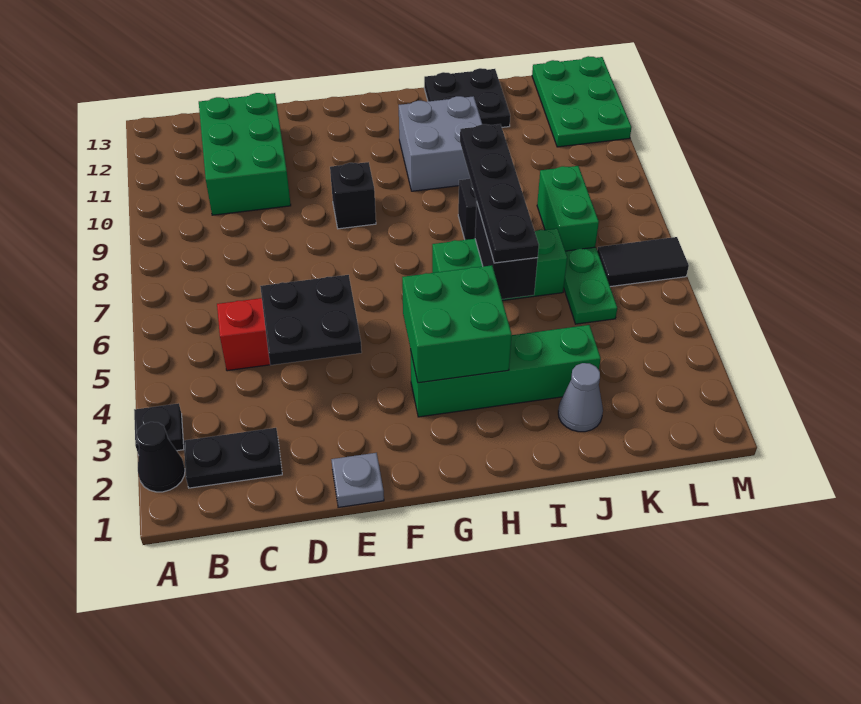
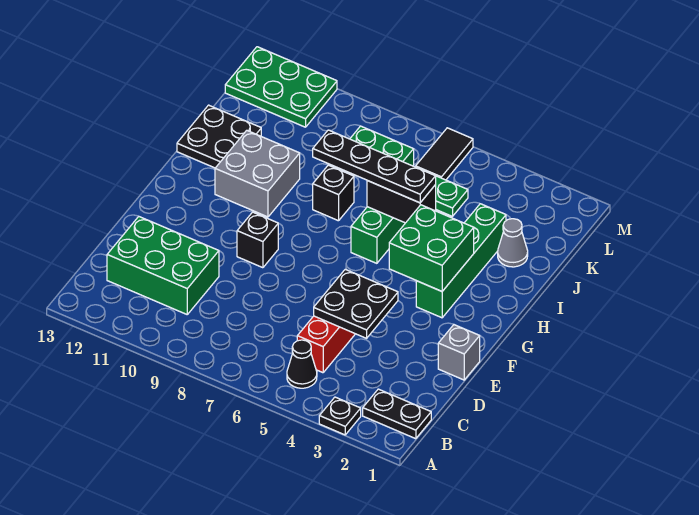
black 1x1 cone [136,422,185,492] -> black 1x1 cone moved to [287,340,317,388]
black 1x2 plate [184,428,282,488] -> black 1x2 plate turned to [363,389,431,439]
grey 1x1 plate [331,453,384,507] -> grey 1x1 brick [438,325,480,380]

